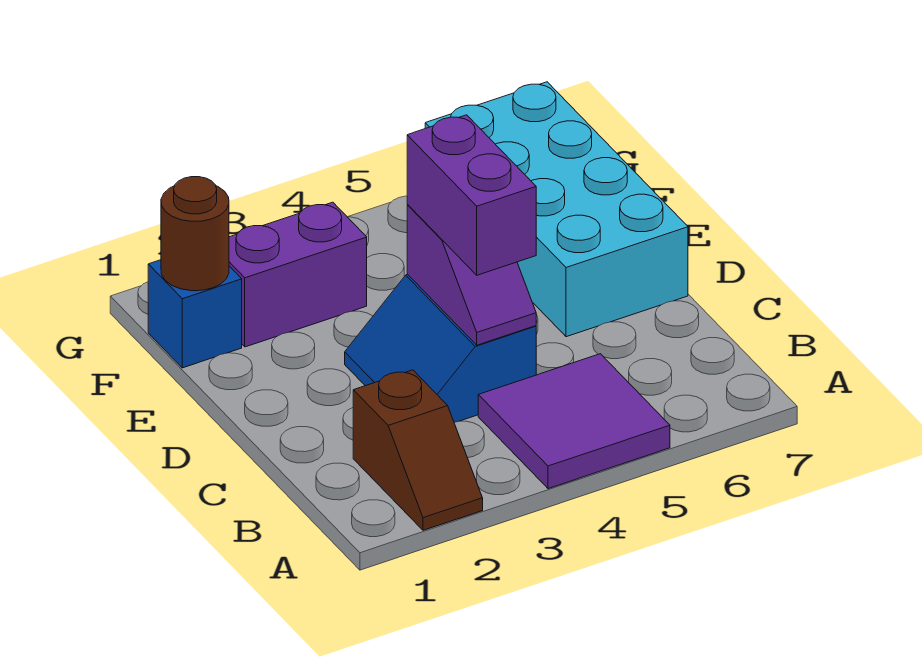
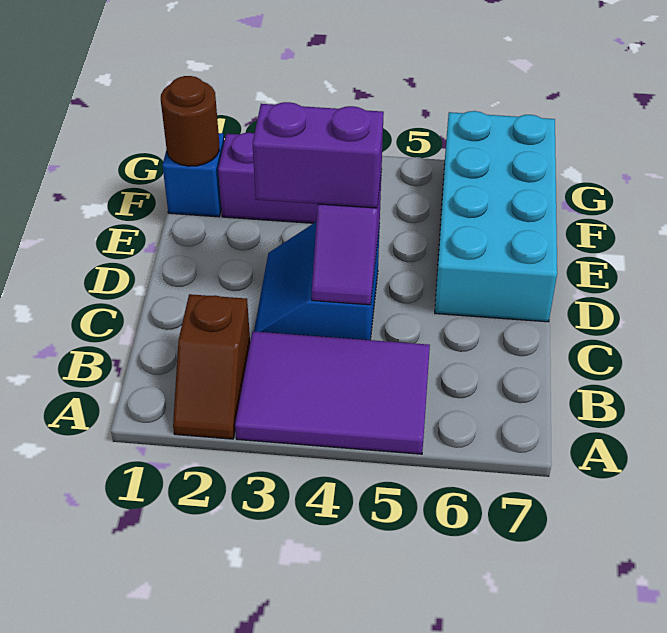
purple 2x2 tile [478,354,670,489] -> purple 2x3 tile [235,331,430,454]
purple 1x2 brick [407,115,536,275] -> purple 1x2 brick turned to [252,102,384,208]

